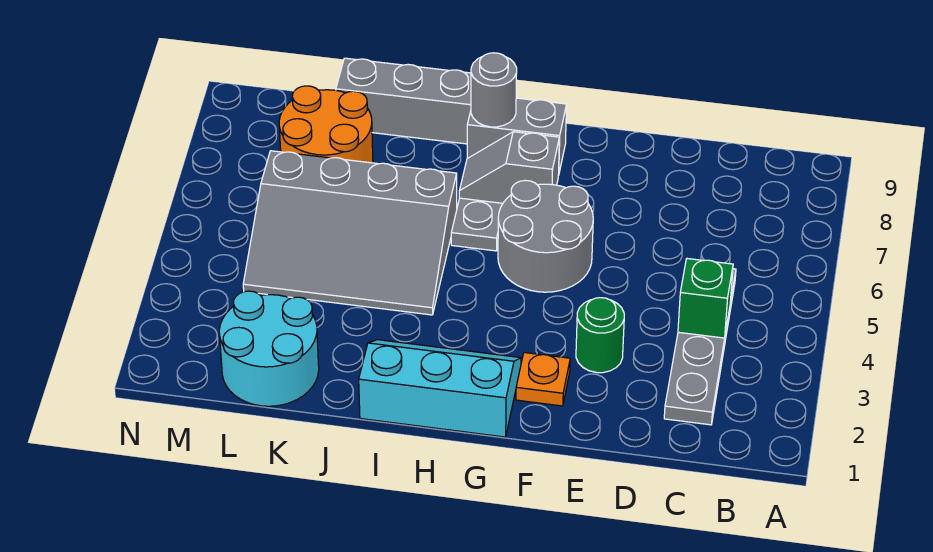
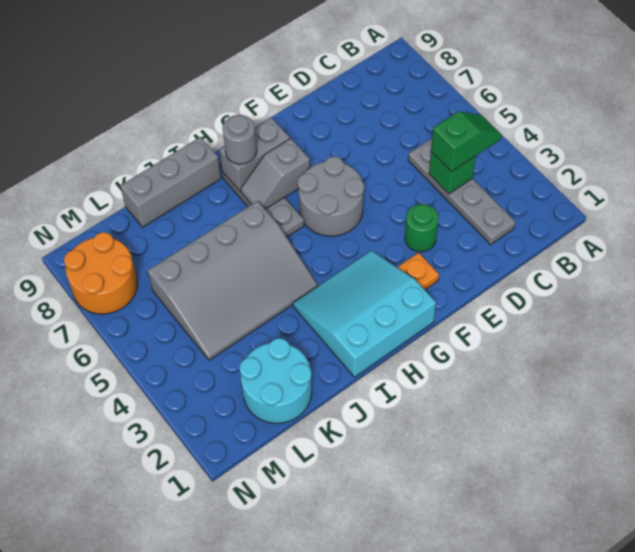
none -> green 1x2 slope [431,111,502,172]
cyan 2x3 slope [359,340,521,437] -> cyan 3x3 slope [293,251,436,377]
orange 2x2 round brick [279,86,373,163] -> orange 2x2 round brick moved to [64,232,138,314]

